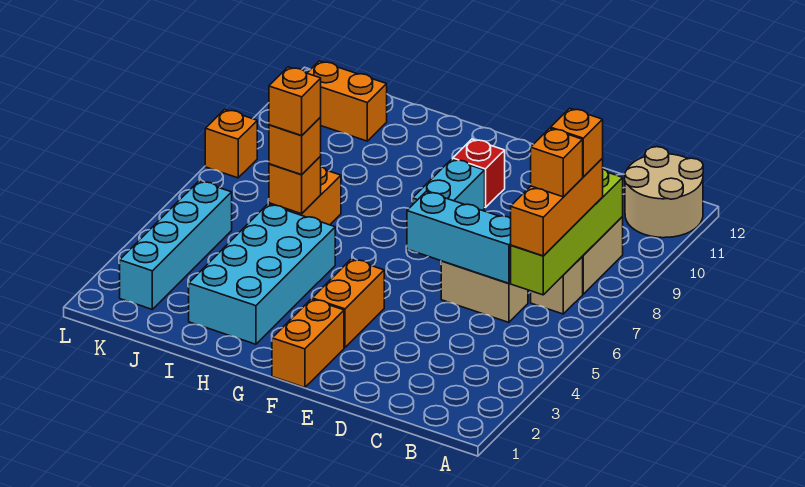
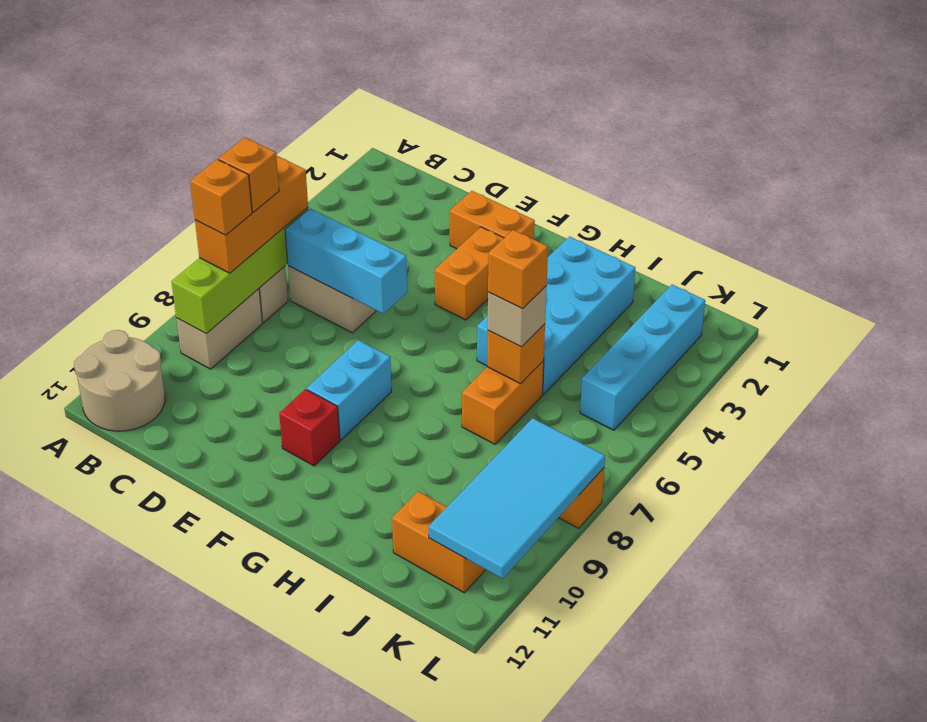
orange 1x2 brick [272,299,344,388] -> orange 1x2 brick turned to [450,191,535,249]
orange 1x1 brick [269,117,321,175] -> tan 1x1 brick [488,286,547,347]
none -> cyan 2x4 tile [429,418,605,579]

